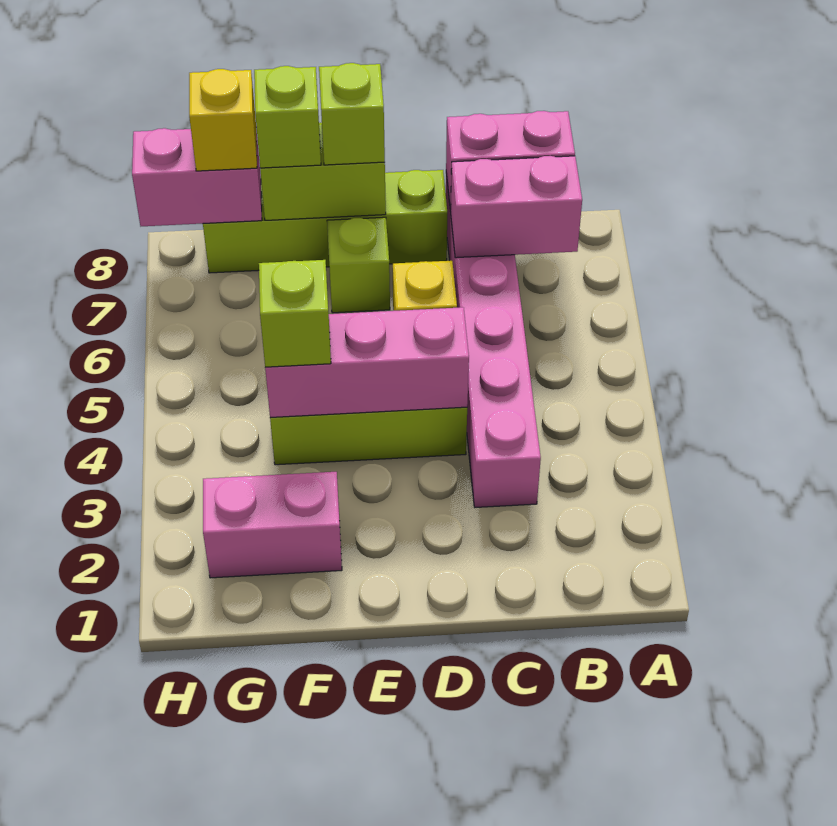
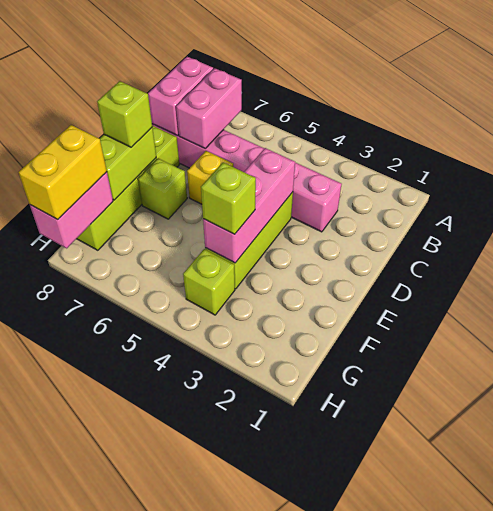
pink 1x2 brick [203,472,342,578] -> none
lime 1x1 brick [254,66,321,168] -> lime 1x1 brick moved to [183,249,235,315]
yellow 1x1 brick [189,69,257,171] -> yellow 1x2 brick [19,125,107,219]

